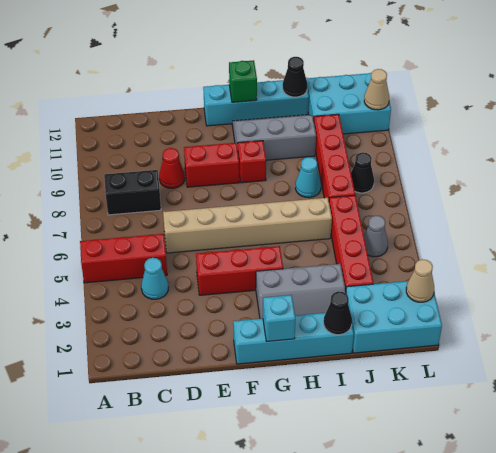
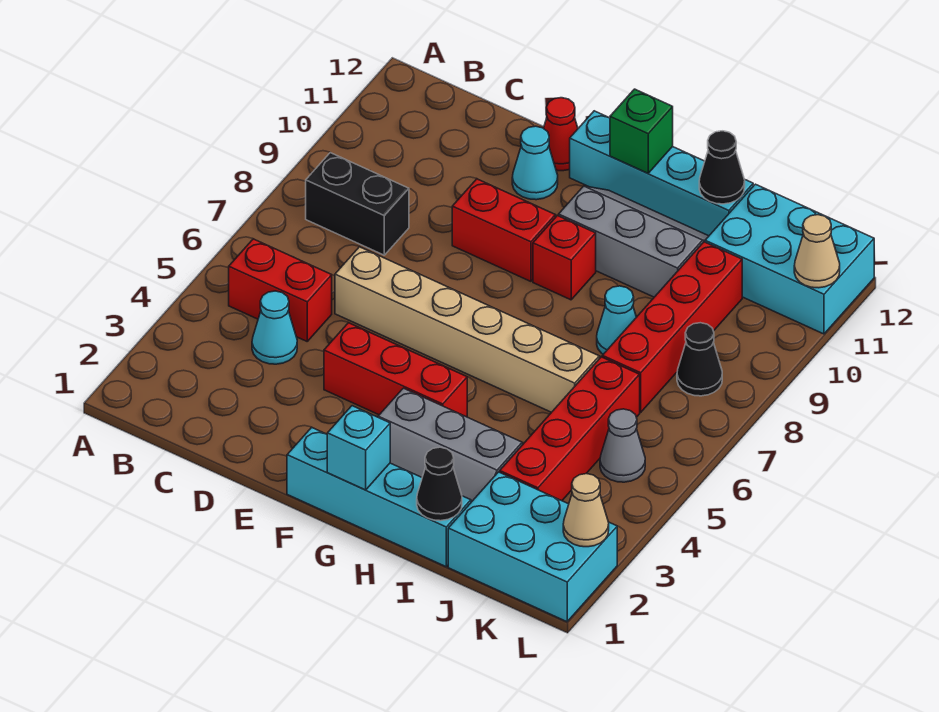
red 1x3 brick [80,234,167,283] -> red 1x2 brick [229,239,332,341]
red 1x1 cone [159,148,185,188] -> red 1x1 cone moved to [544,98,578,171]
none -> cyan 1x1 cone [512,126,558,200]

